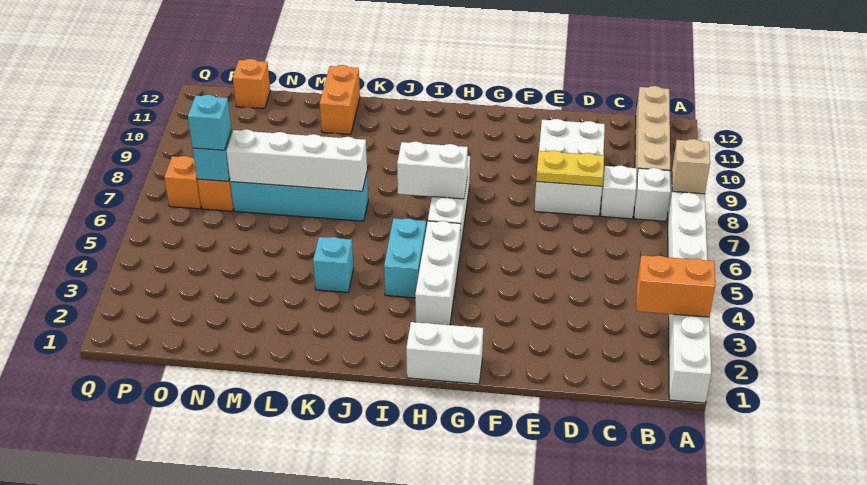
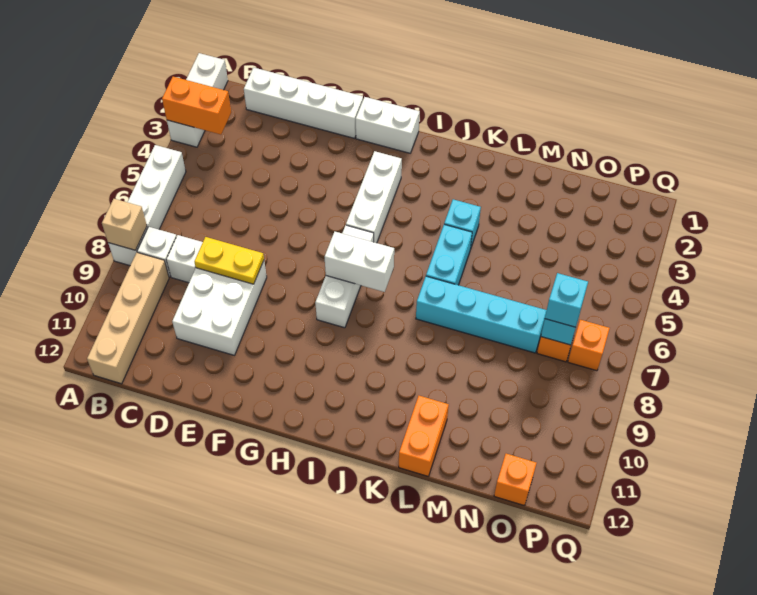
cyan 1x2 brick [384,218,426,298] -> cyan 1x2 brick moved to [426,224,472,285]
white 1x4 brick [226,129,367,191] -> white 1x4 brick moved to [244,67,363,138]

